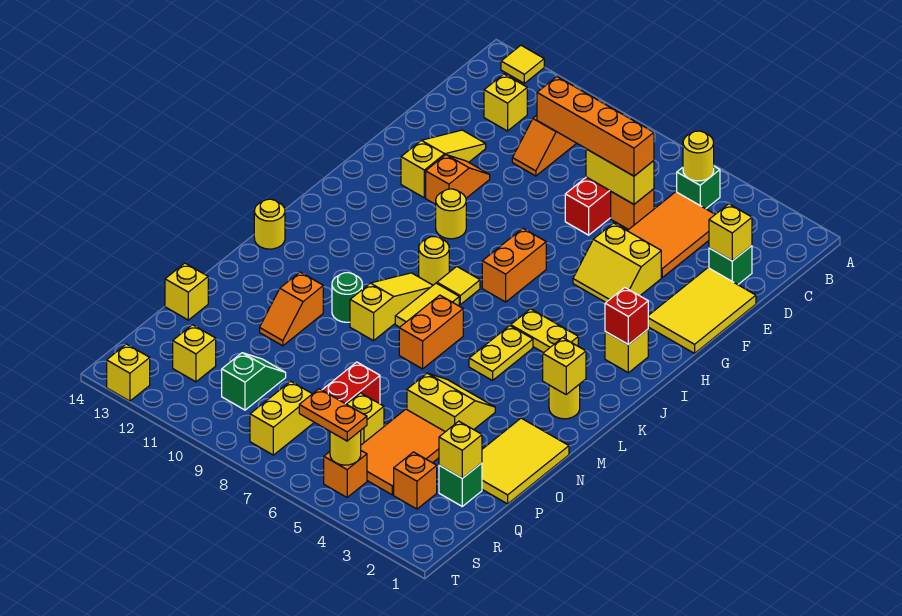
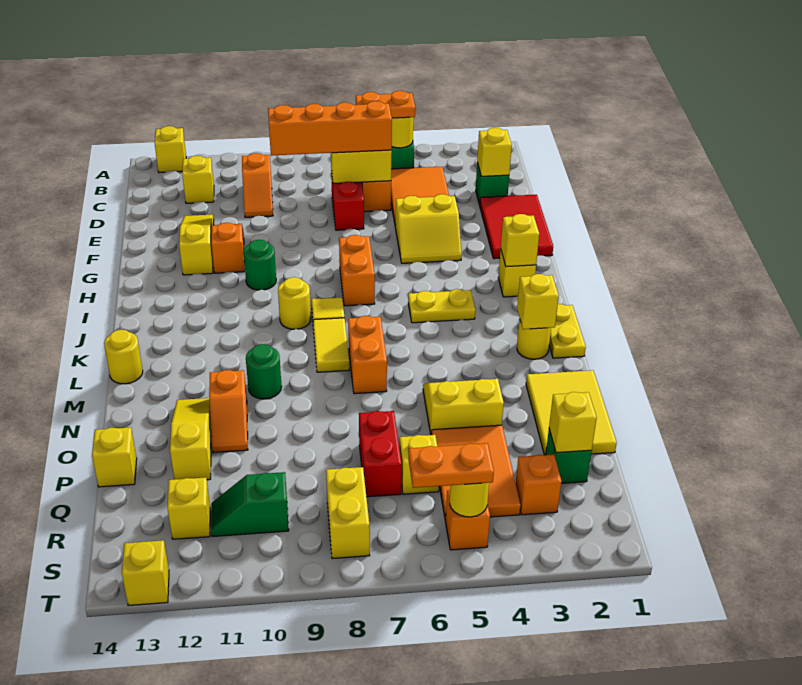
yellow 1x1 tile [501,45,544,83] -> yellow 1x1 brick [155,126,186,173]
none -> orange 1x2 plate [356,91,415,118]
yellow 2x3 tile [648,268,756,353] -> red 2x3 tile [480,195,553,259]
yellow 1x1 round brick [436,189,466,239] -> green 1x1 round brick [244,240,276,290]
red 1x1 brick [605,288,648,345] -> yellow 1x1 brick [501,214,539,267]
yellow 1x2 plate [469,326,533,380] -> yellow 1x2 plate moved to [549,304,586,358]
yellow 1x3 slope [350,273,433,341] -> yellow 1x3 slope moved to [170,398,211,480]
green 1x2 slope [222,353,286,410] -> green 1x2 slope turned to [211,472,289,537]

